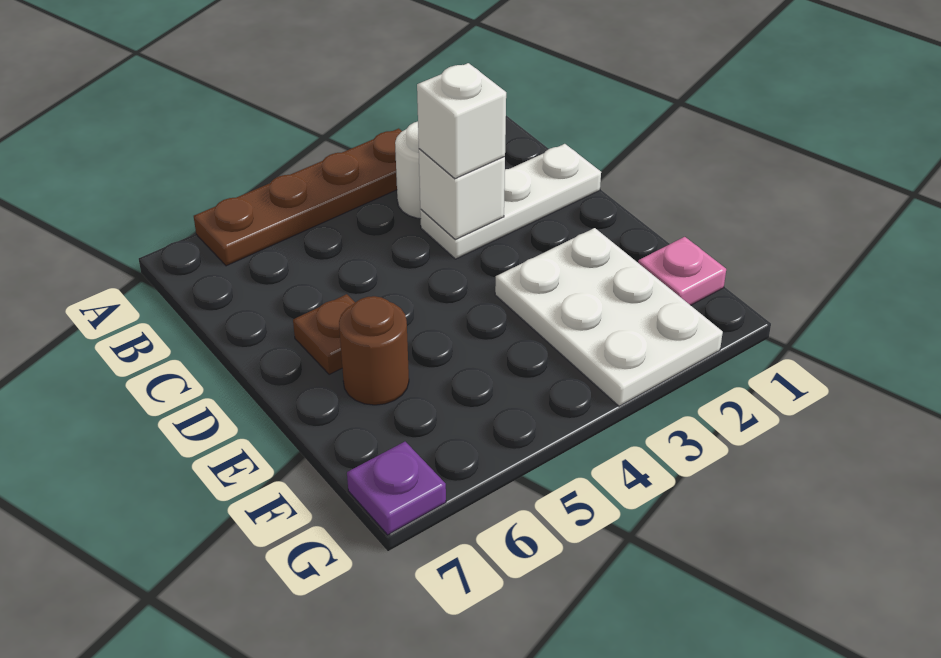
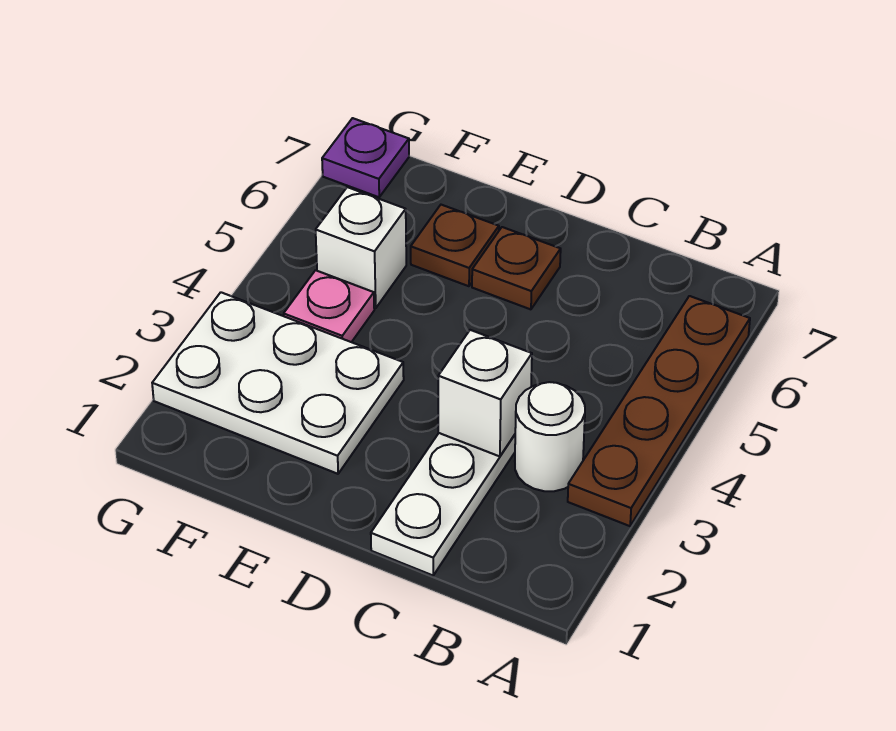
white 1x1 brick [417,63,506,179] -> white 1x1 brick moved to [316,187,406,308]
brown 1x1 round brick [339,296,409,405] -> brown 1x1 plate [411,205,499,286]
pink 1x1 plate [638,237,726,305] -> pink 1x1 plate moved to [284,270,374,342]

